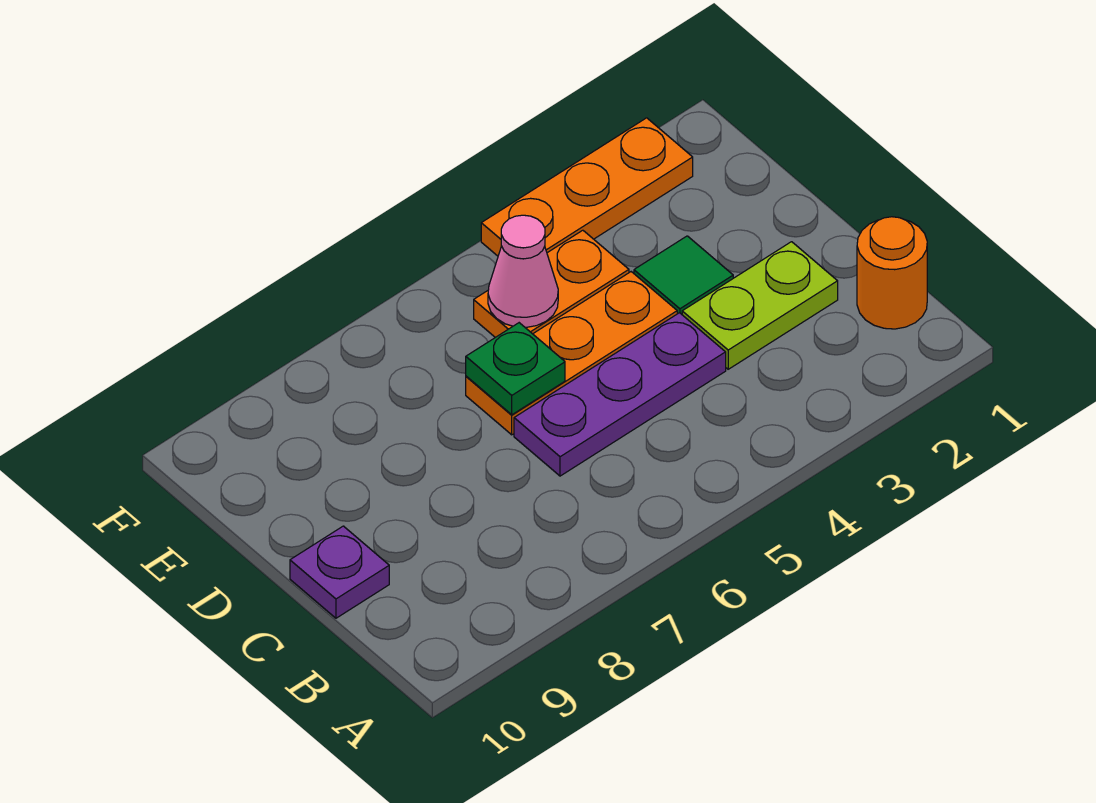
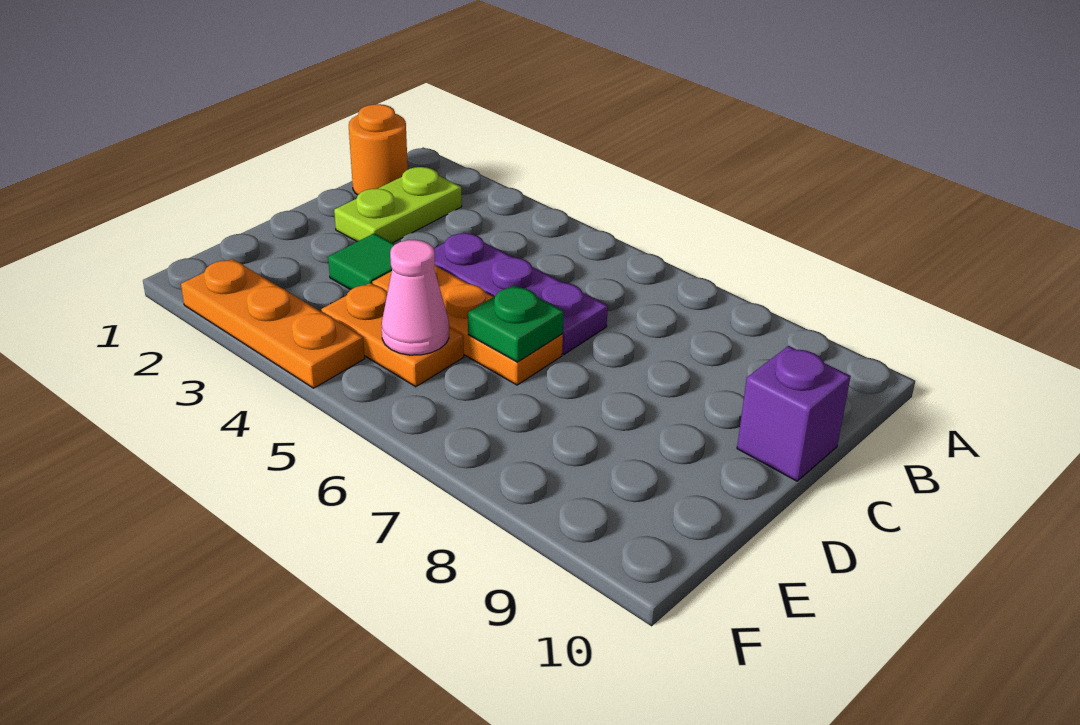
lime 1x2 plate [682,242,838,369] -> lime 1x2 plate turned to [334,167,462,243]
purple 1x1 plate [290,526,389,618] -> purple 1x1 brick [737,346,851,481]

